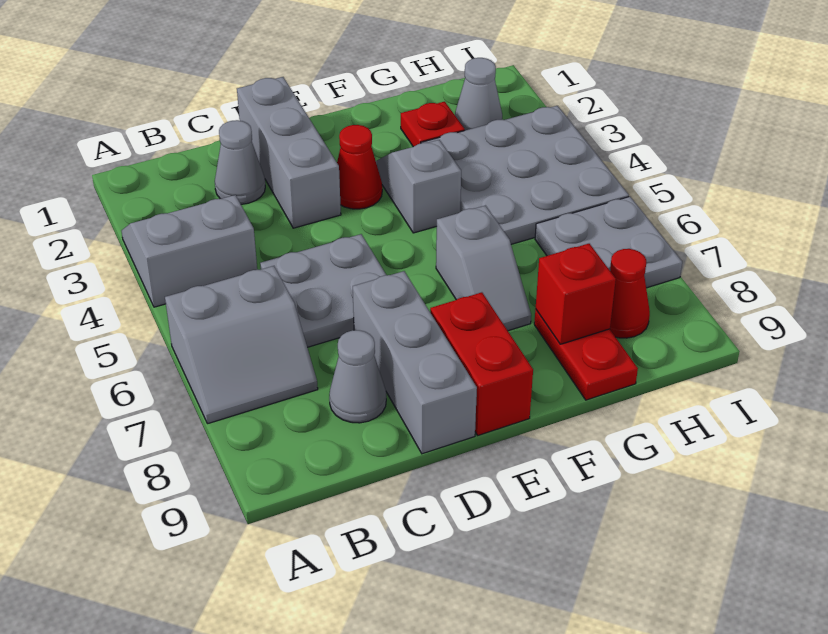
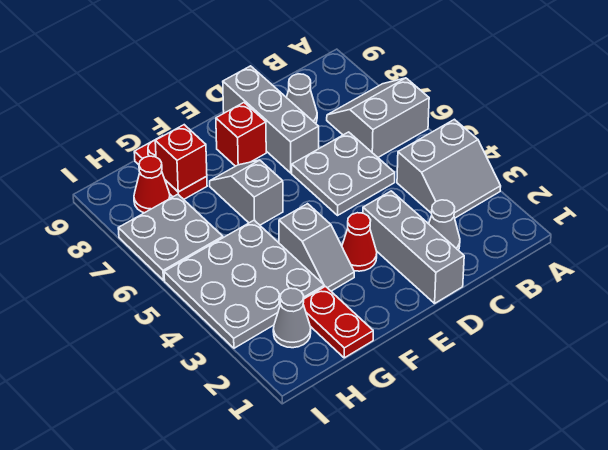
red 1x2 brick [430,292,533,435] -> red 1x1 brick [216,103,266,166]
red 1x1 plate [401,102,465,147] -> red 1x2 plate [303,286,373,358]

